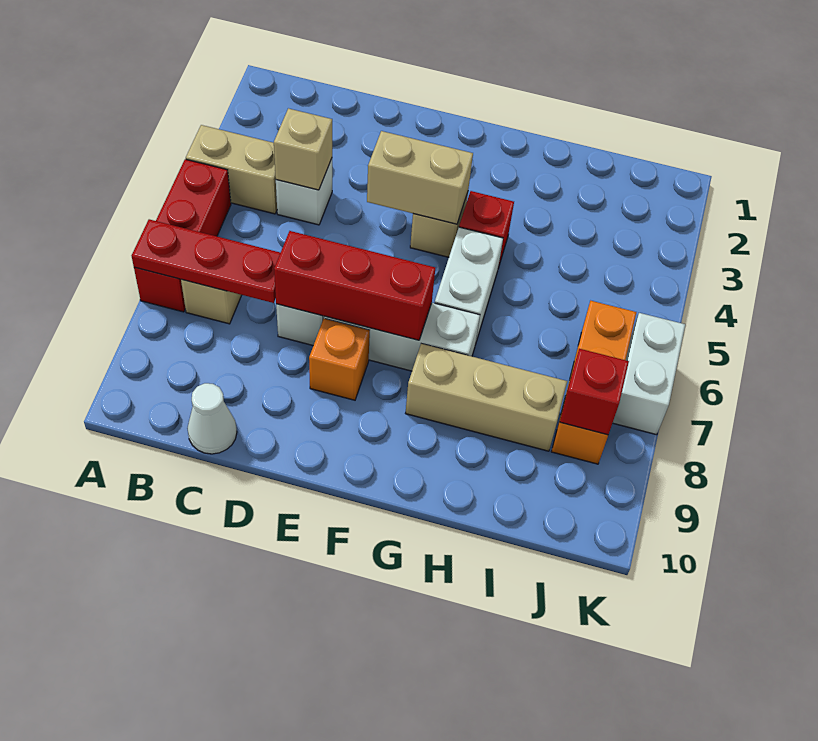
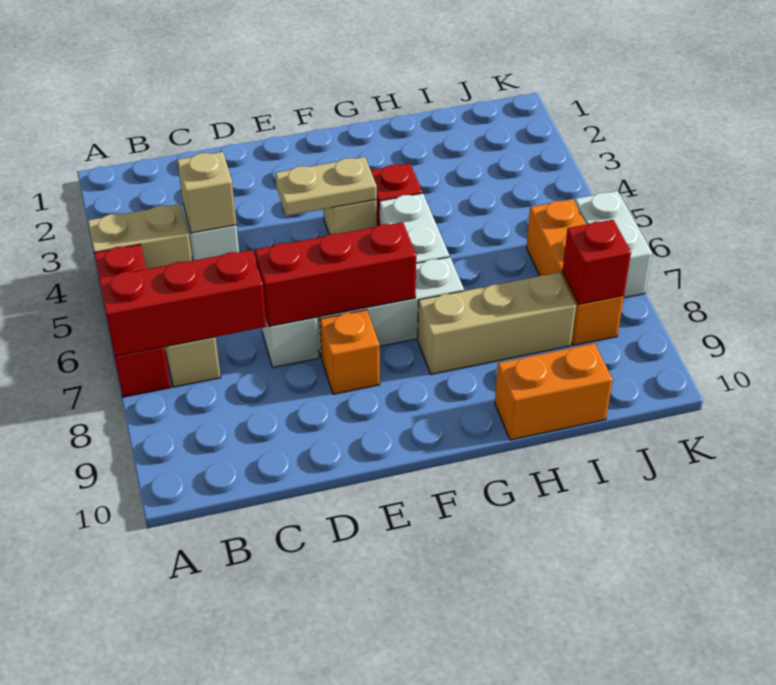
red 1x3 plate [132,219,280,303] -> red 1x3 brick [99,250,266,356]
white 1x1 cone [187,383,237,454] -> none
tan 1x2 brick [367,131,473,224] -> tan 1x2 plate [275,157,377,216]
none -> orange 1x2 brick [495,343,613,440]

